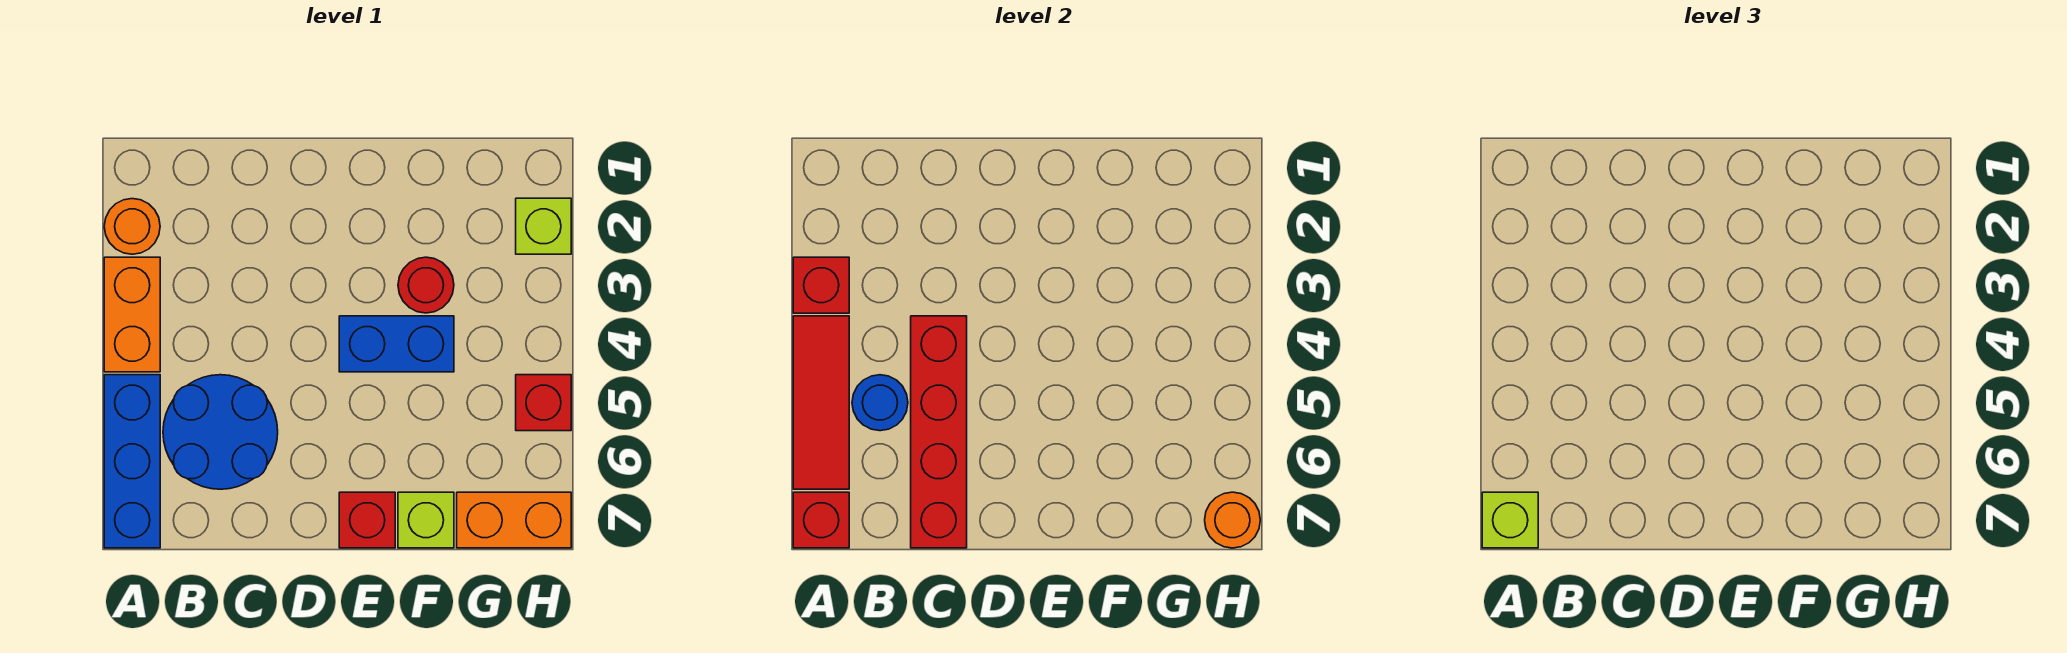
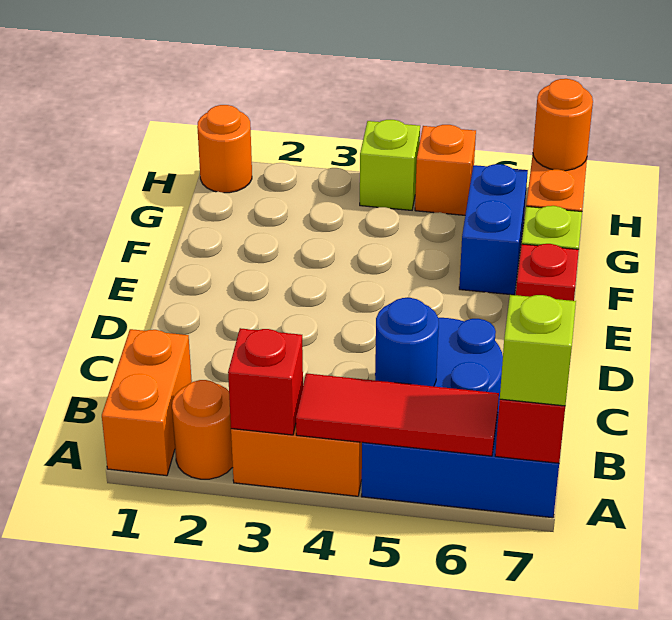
none -> orange 1x2 brick [102,329,192,476]
red 1x4 brick [911,316,967,548] -> none
blue 1x2 brick [339,316,454,372] -> blue 1x2 brick moved to [459,164,528,295]
red 1x1 round brick [398,257,454,313] -> none
none -> orange 1x1 round brick [197,105,252,193]
lime 1x1 brick [516,198,571,254] -> lime 1x1 brick moved to [360,120,420,210]
red 1x1 brick [516,375,571,431] -> orange 1x1 brick [415,125,476,215]

